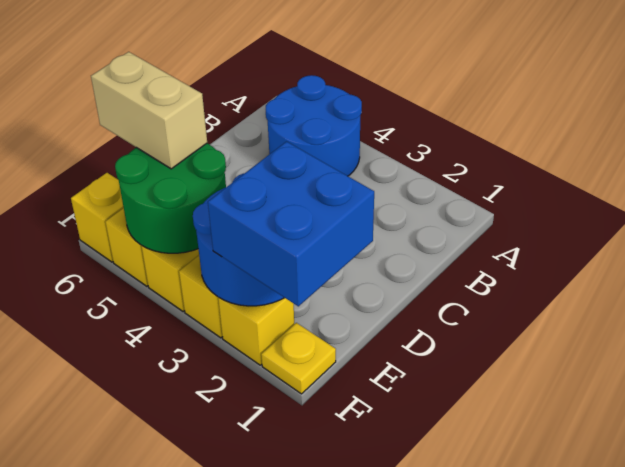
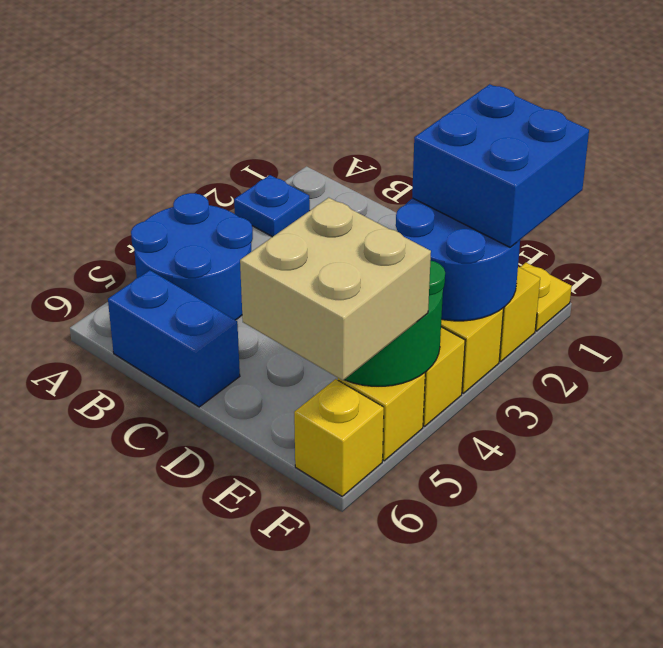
none -> blue 1x1 plate [234,175,310,237]
none -> blue 1x2 brick [108,270,240,407]
tan 1x2 brick [91,52,207,169] -> tan 2x2 brick [240,198,431,380]

